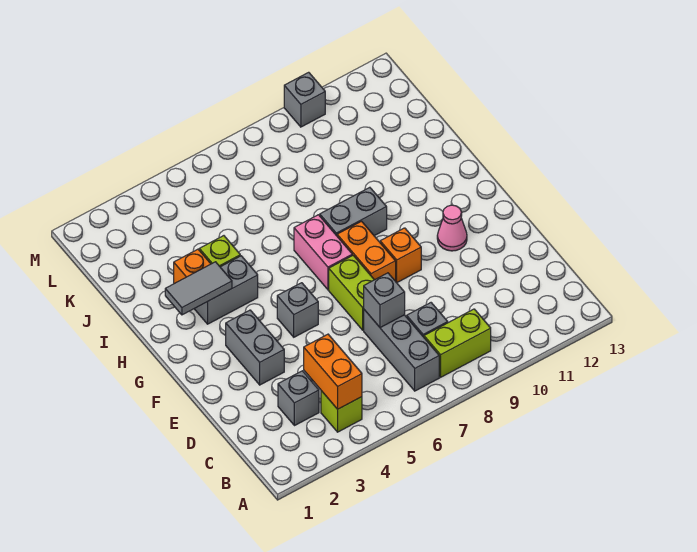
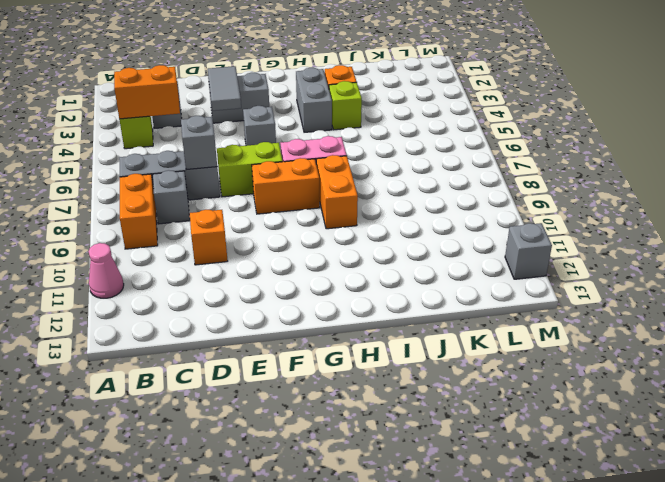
lime 1x2 brick [424,309,491,377] -> orange 1x2 brick [120,174,158,249]
orange 1x1 brick [380,228,421,282] -> orange 1x1 brick moved to [190,210,228,265]
pink 1x1 cone [437,205,467,251] -> pink 1x1 cone moved to [88,243,124,298]
grey 1x2 tile [165,262,232,315] -> grey 1x2 tile moved to [208,66,241,111]
grey 1x2 brick [320,187,387,236] -> orange 1x2 brick [316,155,358,229]
grey 1x1 brick [284,72,325,127] -> grey 1x1 brick moved to [505,223,552,279]

